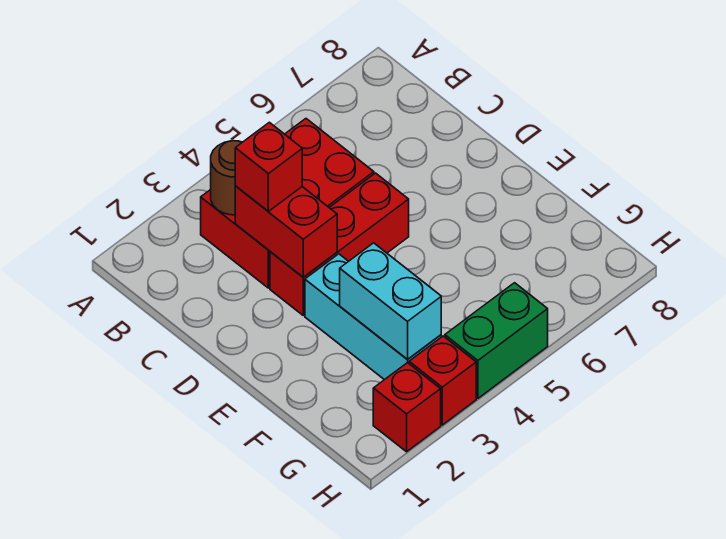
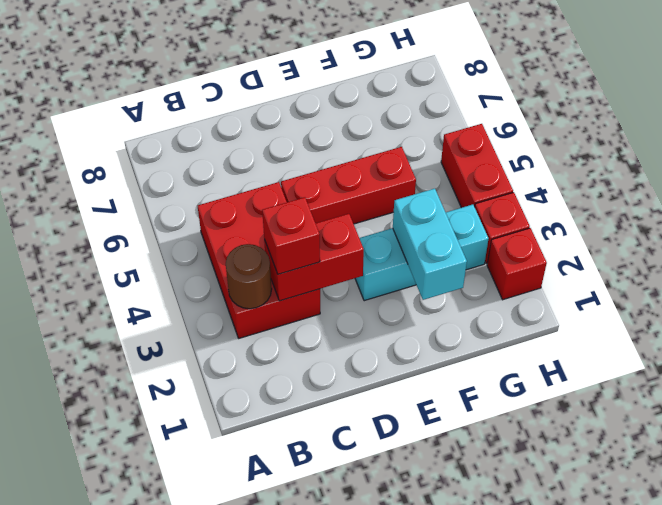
red 1x3 brick [270,173,409,315] -> red 1x3 brick turned to [281,147,416,224]
cyan 1x2 brick [340,243,441,360] -> cyan 1x2 brick turned to [393,189,467,300]
green 1x2 brick [445,283,548,398] -> red 1x2 brick [441,124,513,208]

